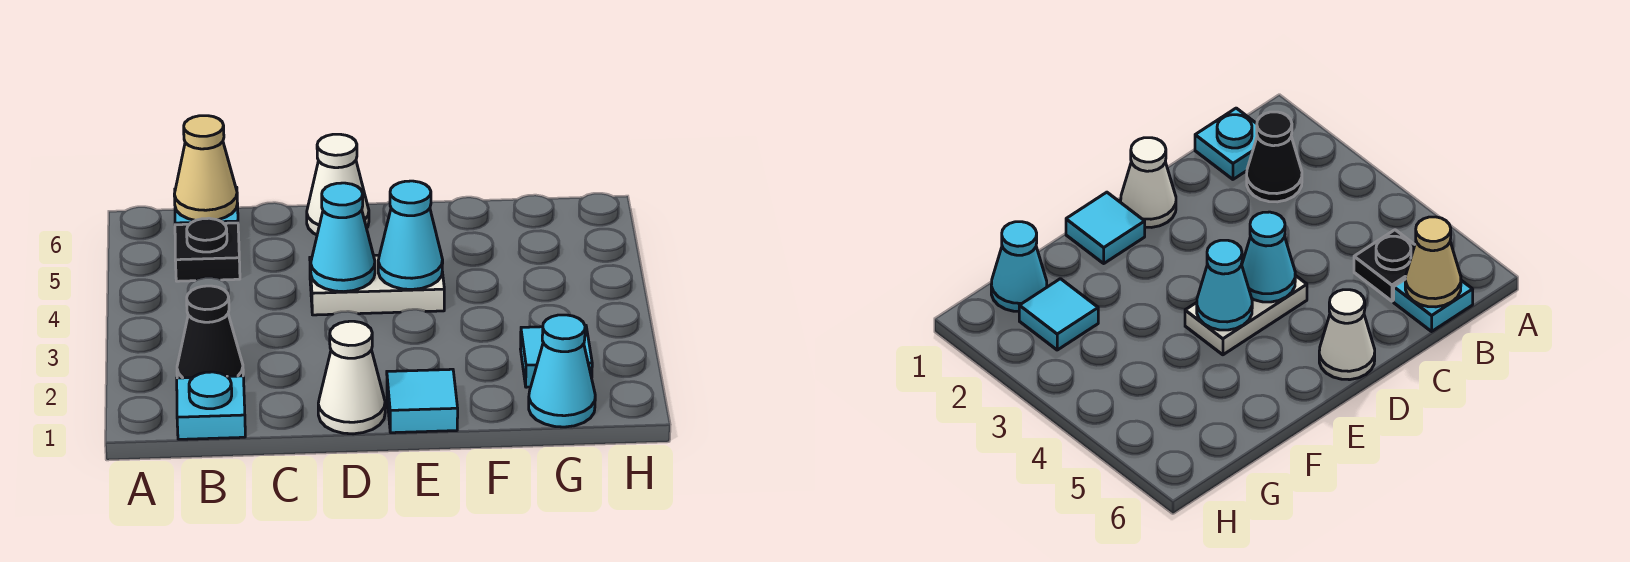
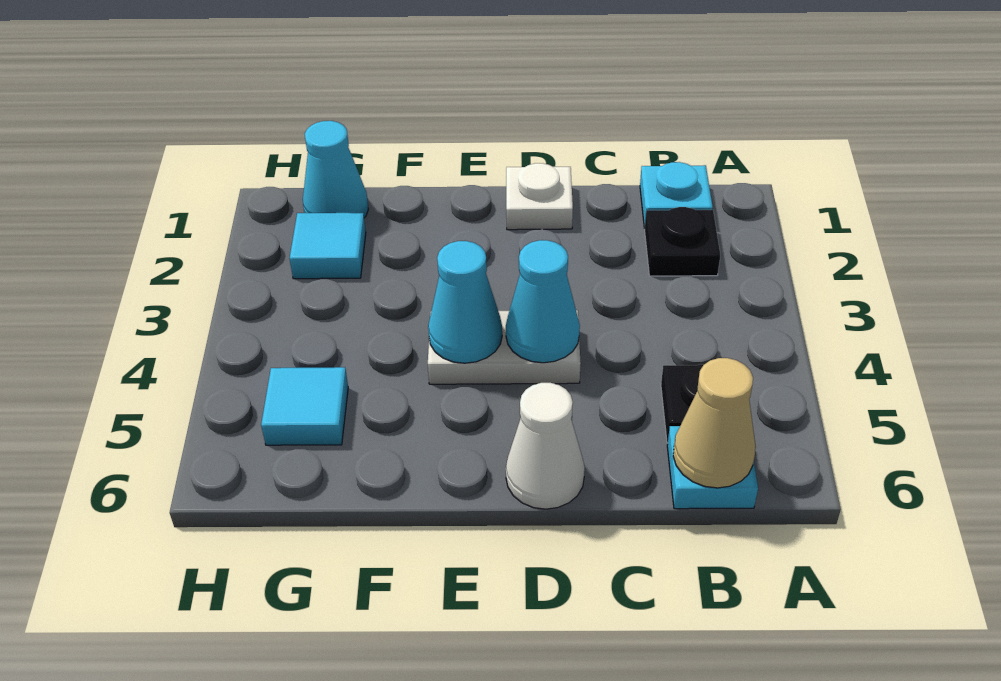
black 1x1 cone [177,286,243,378] -> black 1x1 plate [645,207,720,276]
white 1x1 cone [318,321,385,434] -> white 1x1 plate [506,163,573,230]
cyan 1x1 tile [387,369,458,433] -> cyan 1x1 tile moved to [261,367,348,445]

